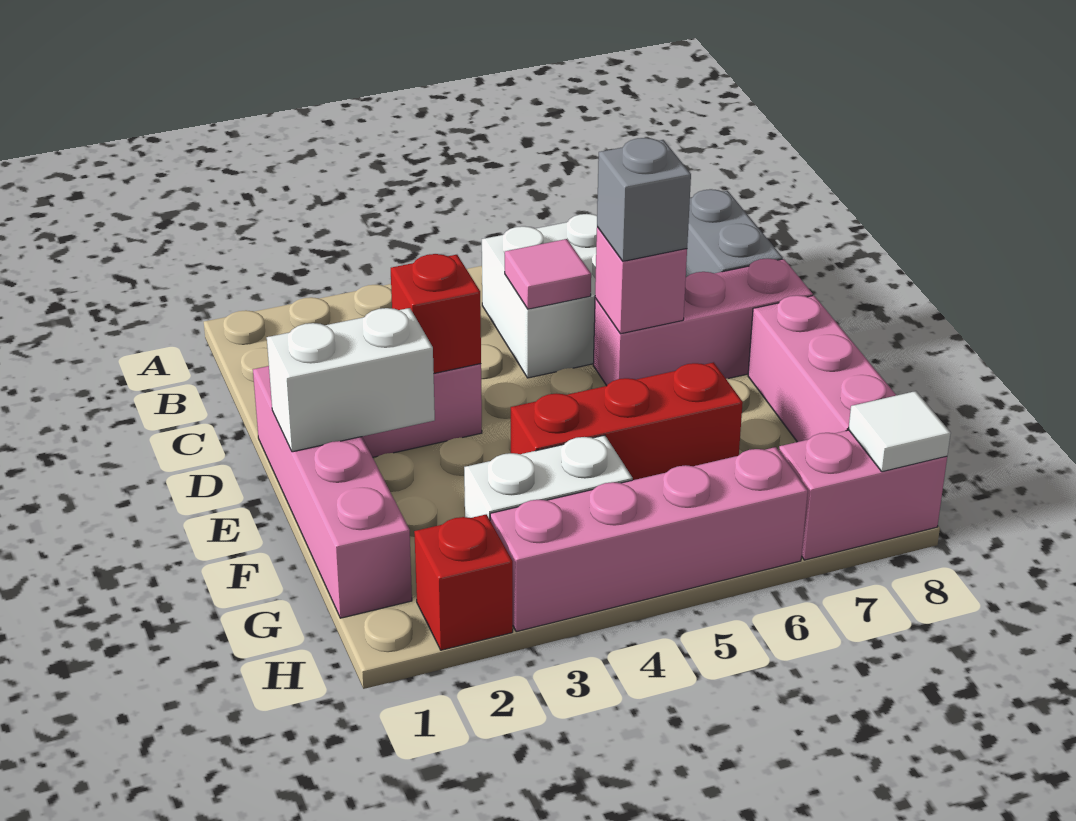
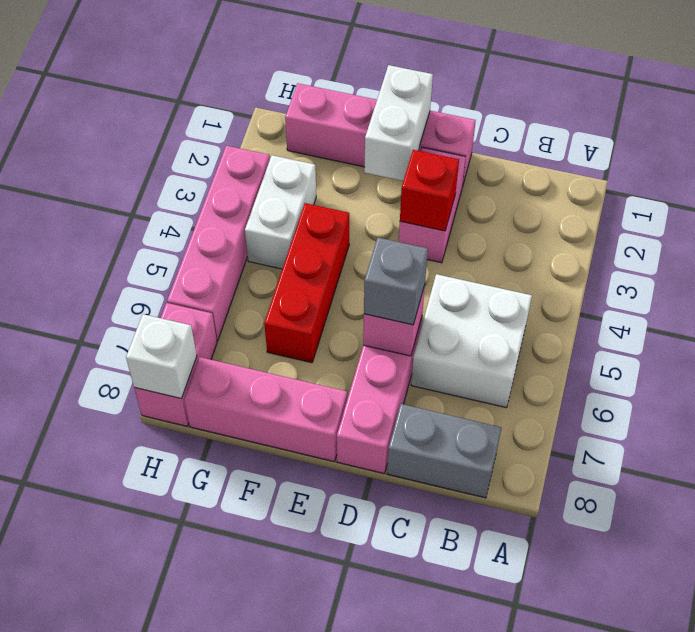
pink 1x1 tile [505,239,591,309] -> none
red 1x1 brick [414,514,513,650] -> none
white 1x1 tile [848,391,951,472] -> white 1x1 brick [126,314,197,399]

